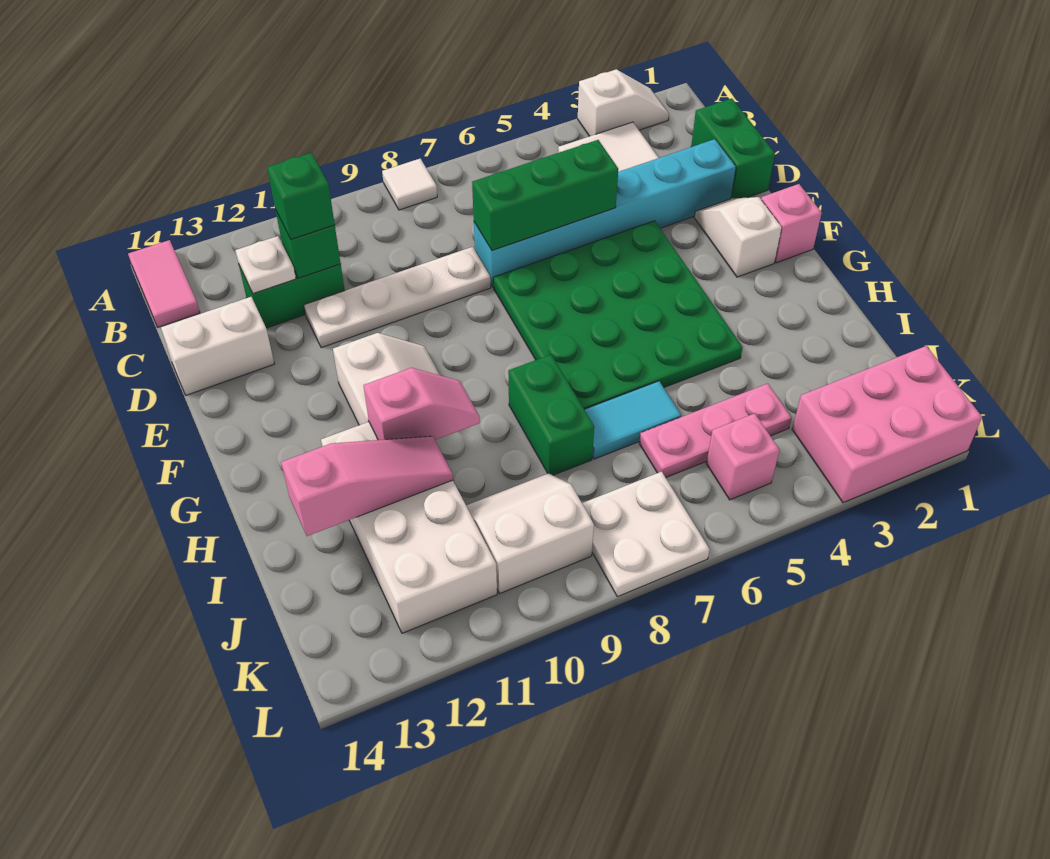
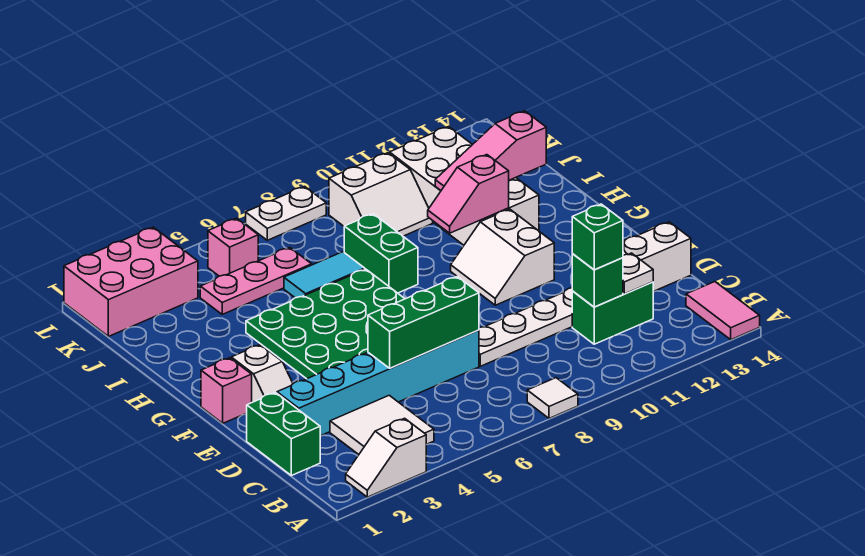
white 2x2 plate [582,472,710,597] -> white 1x2 plate [246,186,326,240]

